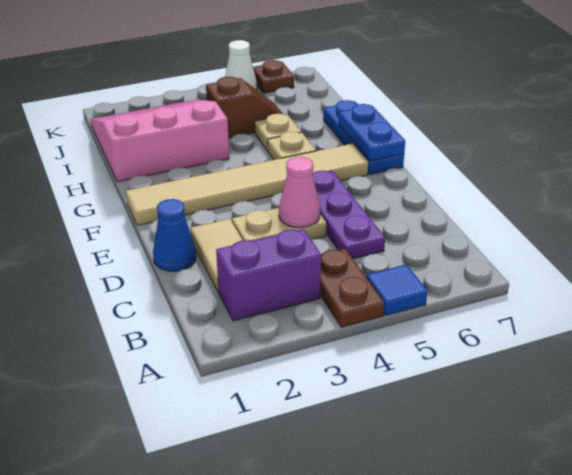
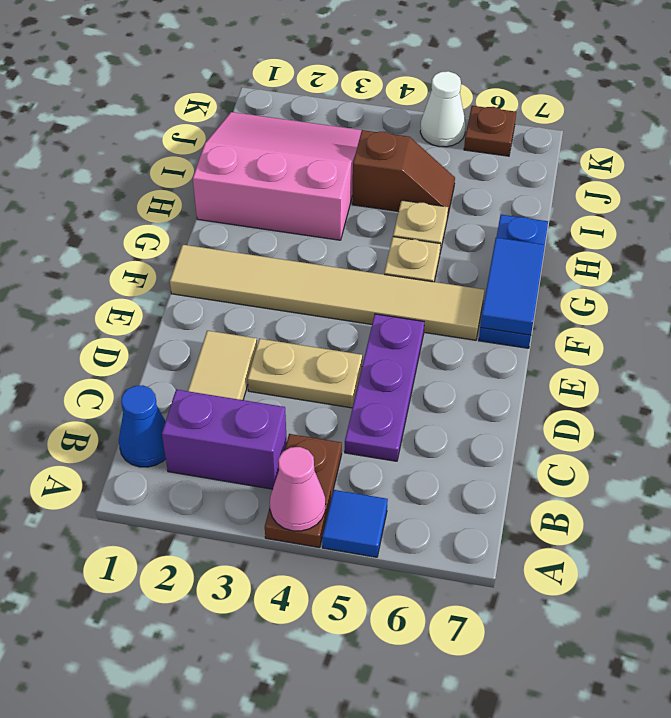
blue 1x1 cone [153,199,196,271] -> blue 1x1 cone moved to [119,385,166,467]
pink 1x1 cone [279,157,320,227] -> pink 1x1 cone moved to [270,447,326,531]
blue 1x2 plate [339,104,405,161] -> blue 1x2 tile [480,238,545,335]

